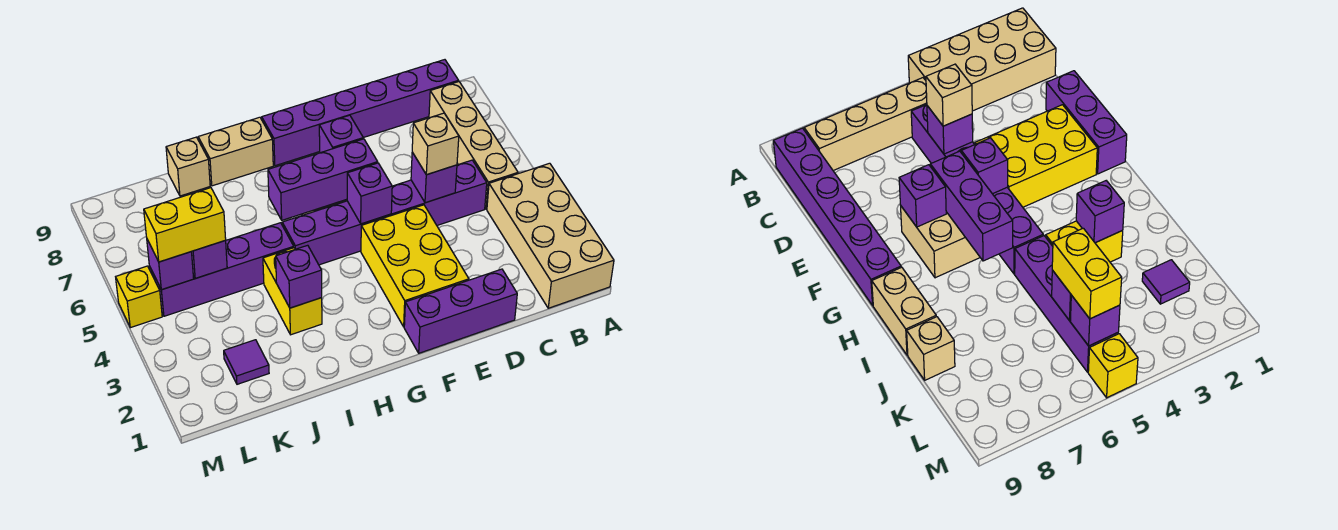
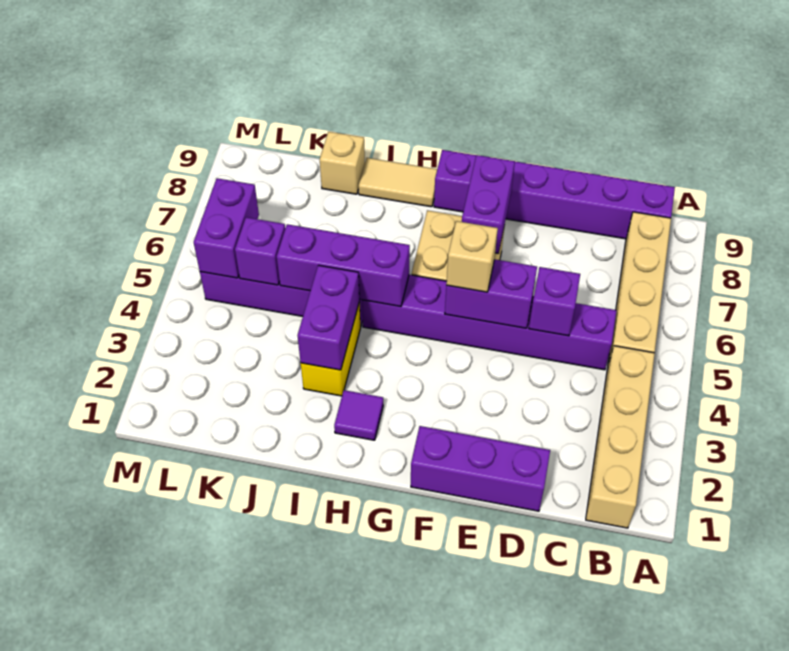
tan 2x4 brick [487,163,614,308] -> tan 1x4 brick [586,346,655,528]
tan 1x1 brick [412,113,459,175] -> tan 1x1 brick moved to [446,221,498,292]
yellow 2x3 brick [361,205,469,327] -> none
purple 1x1 brick [347,163,392,224] -> purple 1x2 brick [445,259,537,328]
purple 1x3 brick [268,139,378,220] -> purple 1x3 brick moved to [277,224,410,307]
purple 1x1 brick [319,115,363,153] -> purple 1x2 brick [462,155,515,253]
tan 1x2 brick [198,117,273,186] -> tan 1x2 tile [359,158,437,207]
purple 1x1 brick [276,245,322,308] -> purple 1x2 brick [297,265,360,370]
purple 1x1 tile [224,340,269,384] -> purple 1x1 tile moved to [334,390,383,440]
yellow 1x2 brick [144,188,226,262] -> none
purple 1x1 brick [147,240,194,290] -> purple 1x2 brick [194,178,259,278]
yellow 1x1 brick [116,266,162,328] -> none

